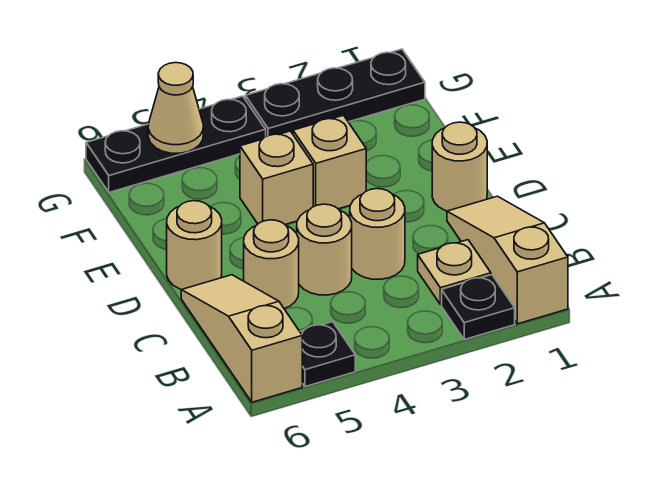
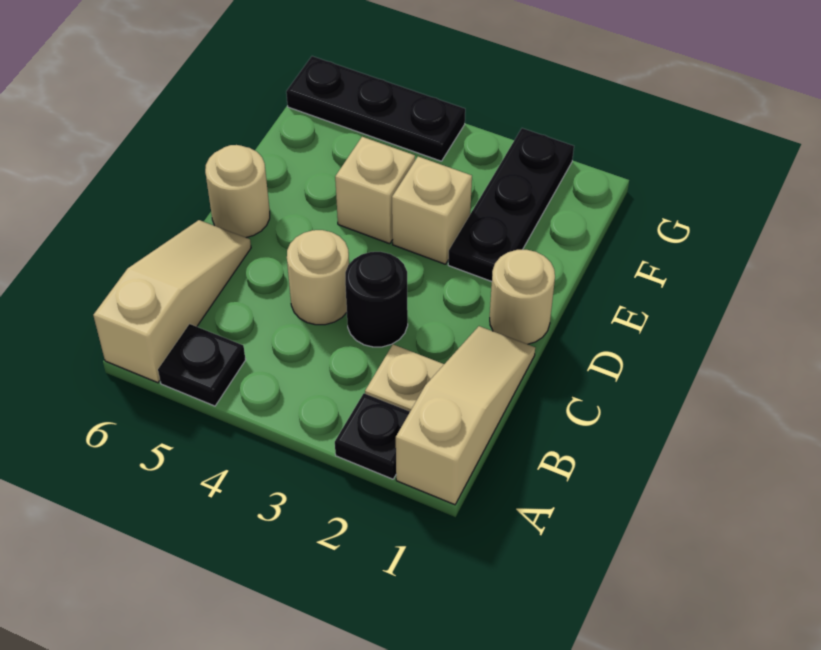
tan 1x1 round brick [350,189,405,279] -> black 1x1 round brick [345,252,408,347]
tan 1x1 round brick [244,220,299,309] -> none
black 1x3 plate [245,49,425,137] -> black 1x3 plate turned to [448,128,574,282]
tan 1x1 cone [148,63,203,153] -> none

